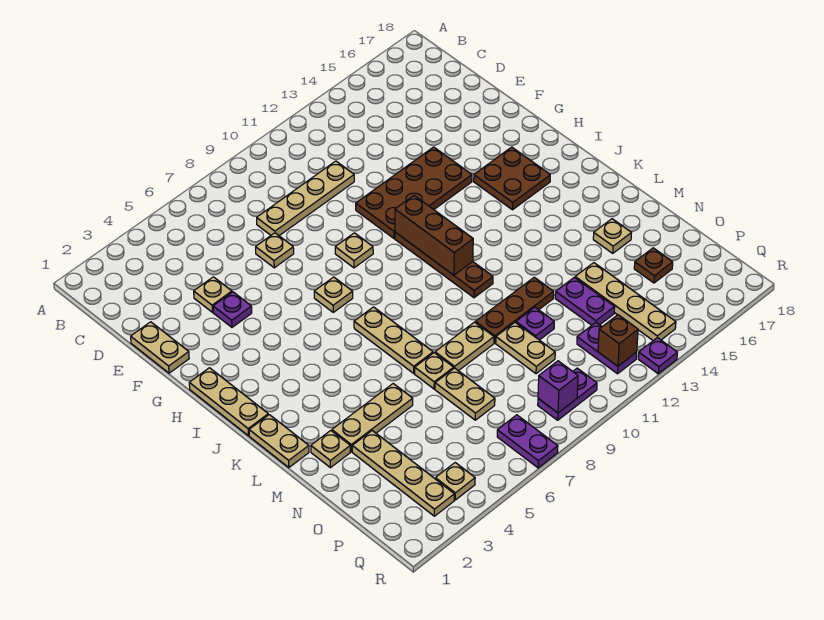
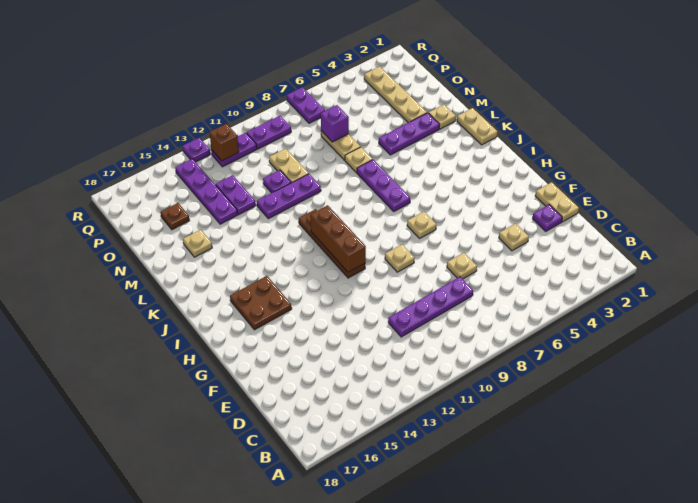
tan 1x4 plate [257,161,354,236] -> purple 1x4 plate [388,277,473,337]
purple 1x1 plate [213,292,252,327] -> purple 1x1 plate moved to [533,205,562,231]
brown 2x4 plate [356,147,472,239] -> none
tan 1x3 plate [189,368,268,436] -> none
tan 1x3 plate [354,307,433,373] -> purple 1x3 plate [357,160,410,211]
tan 1x3 plate [332,384,413,452] -> purple 1x3 plate [379,113,440,155]
tan 1x2 plate [435,322,494,371] -> none
brown 1x3 plate [475,277,554,343] -> purple 1x3 plate [257,174,321,219]
tan 1x4 plate [575,263,676,341] -> purple 1x4 plate [175,159,238,224]
purple 1x2 plate [577,323,637,374] -> purple 1x2 plate turned to [211,133,257,167]
tan 1x1 plate [435,463,475,500] -> none
purple 1x1 brick [538,361,578,413] -> purple 1x1 brick moved to [321,105,349,142]

